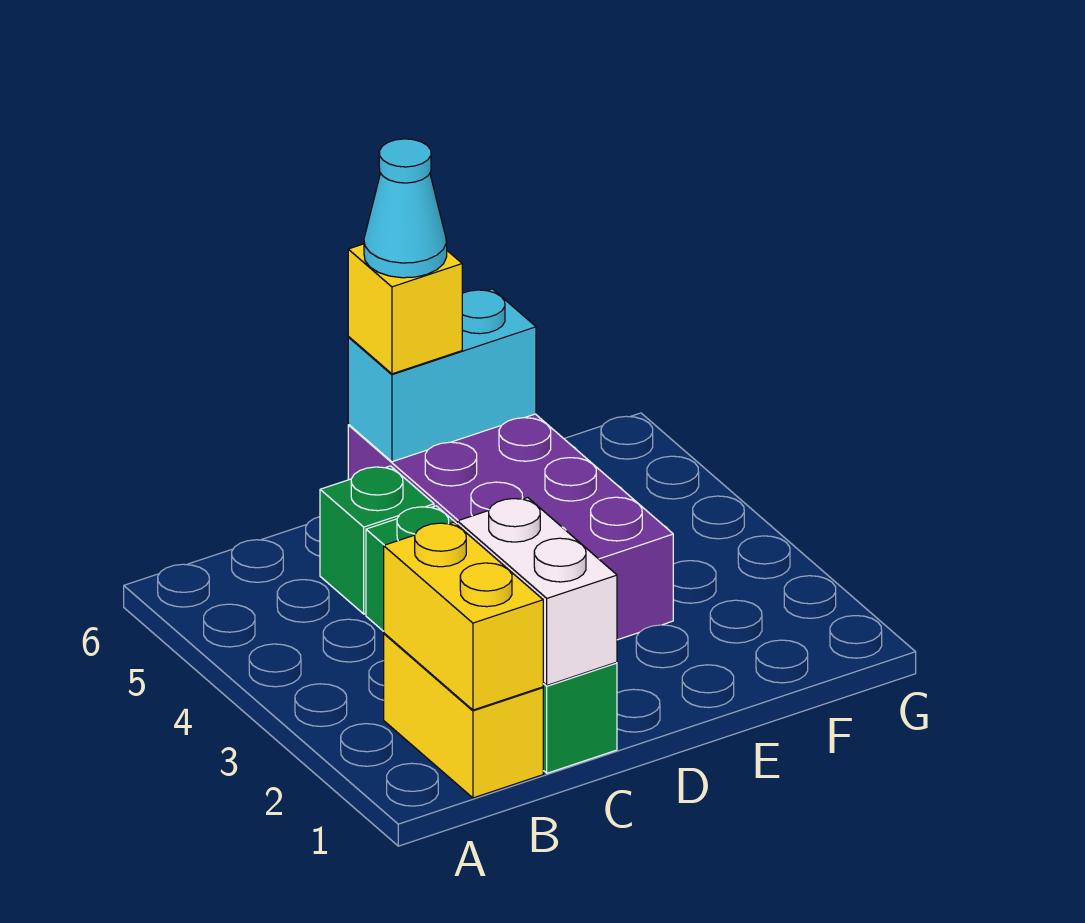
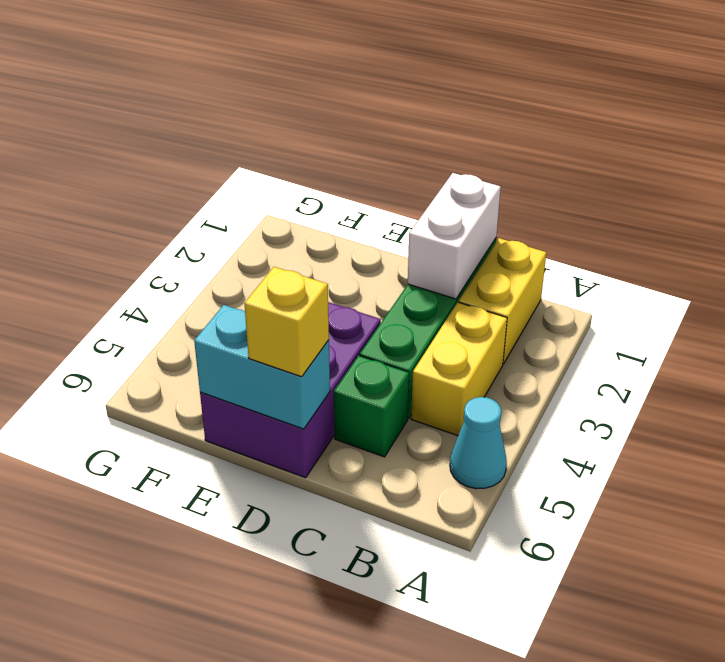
yellow 1x2 brick [384,522,543,710] -> yellow 1x2 brick moved to [411,302,507,436]
purple 2x4 brick [348,414,673,640] -> purple 2x3 brick [200,302,381,478]
cyan 1x1 cone [364,139,447,278] -> cyan 1x1 cone moved to [450,397,507,489]

